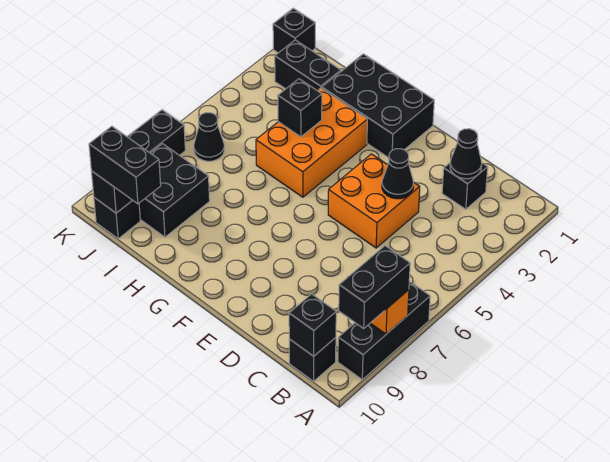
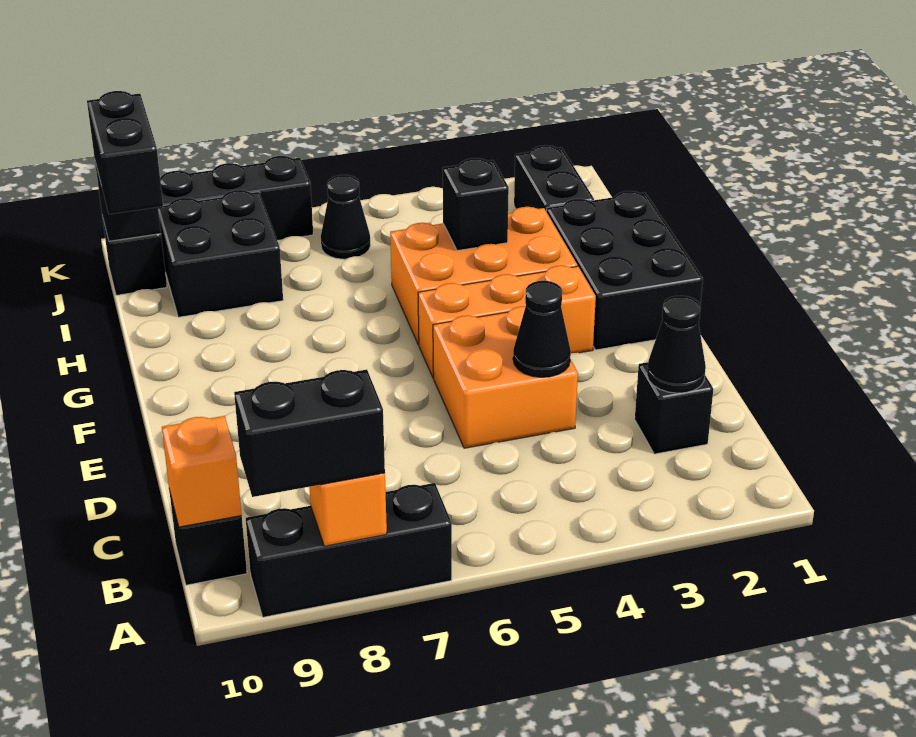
black 1x1 brick [289,294,336,356] -> orange 1x1 brick [162,416,242,527]
none -> orange 1x3 brick [418,266,596,378]
black 1x1 brick [273,8,315,53] -> none

